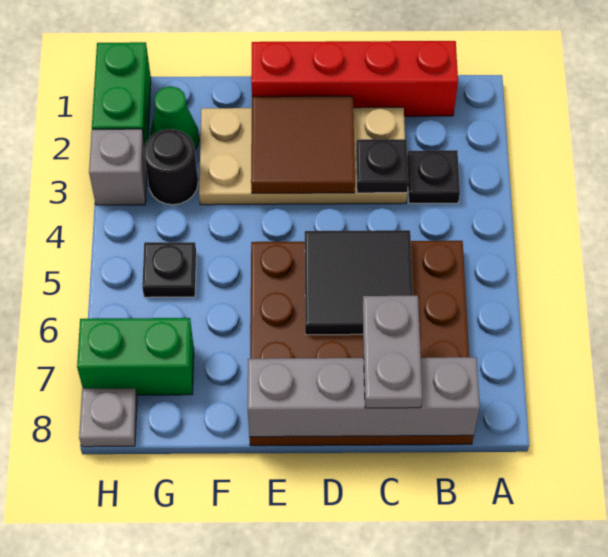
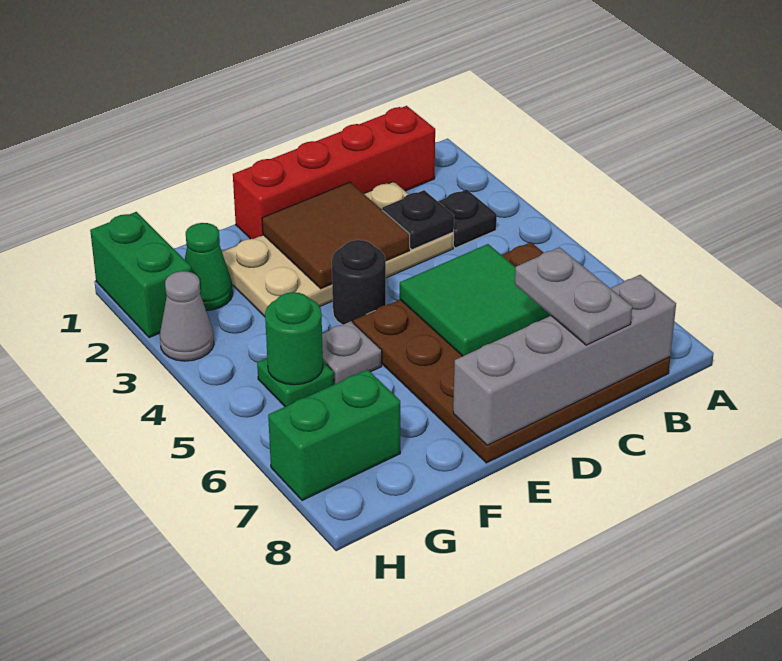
black 2x2 tile [305,230,413,335] -> green 2x2 tile [400,244,551,356]
black 1x1 round brick [144,129,198,205] -> black 1x1 round brick moved to [332,240,386,325]
black 1x1 plate [142,242,196,297] -> green 1x1 plate [257,358,334,407]
none -> green 1x1 round brick [265,292,323,385]
grey 1x1 brick [89,129,147,205] -> grey 1x1 cone [160,271,214,361]
grey 1x1 plate [79,388,137,447] -> grey 1x1 plate moved to [322,321,382,384]

